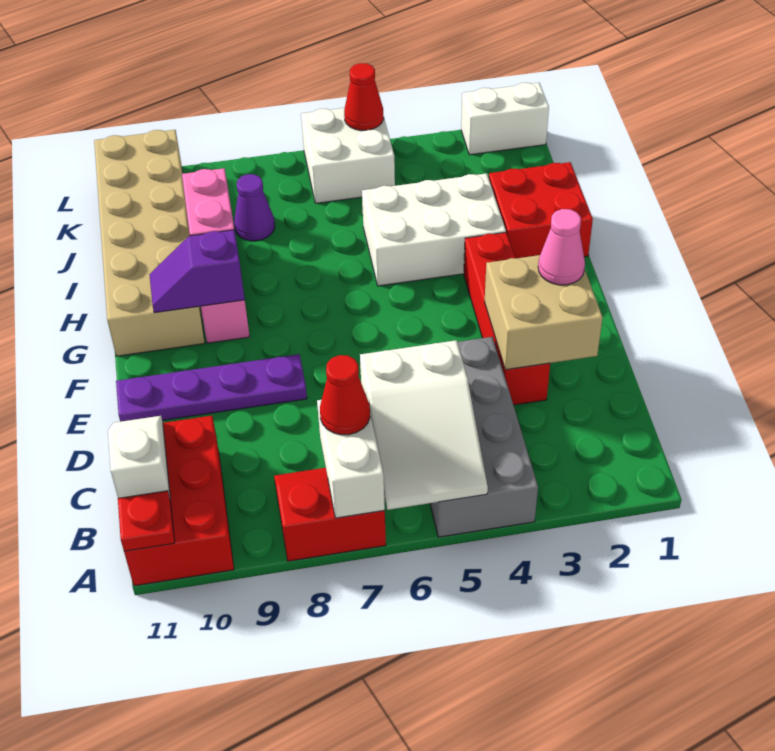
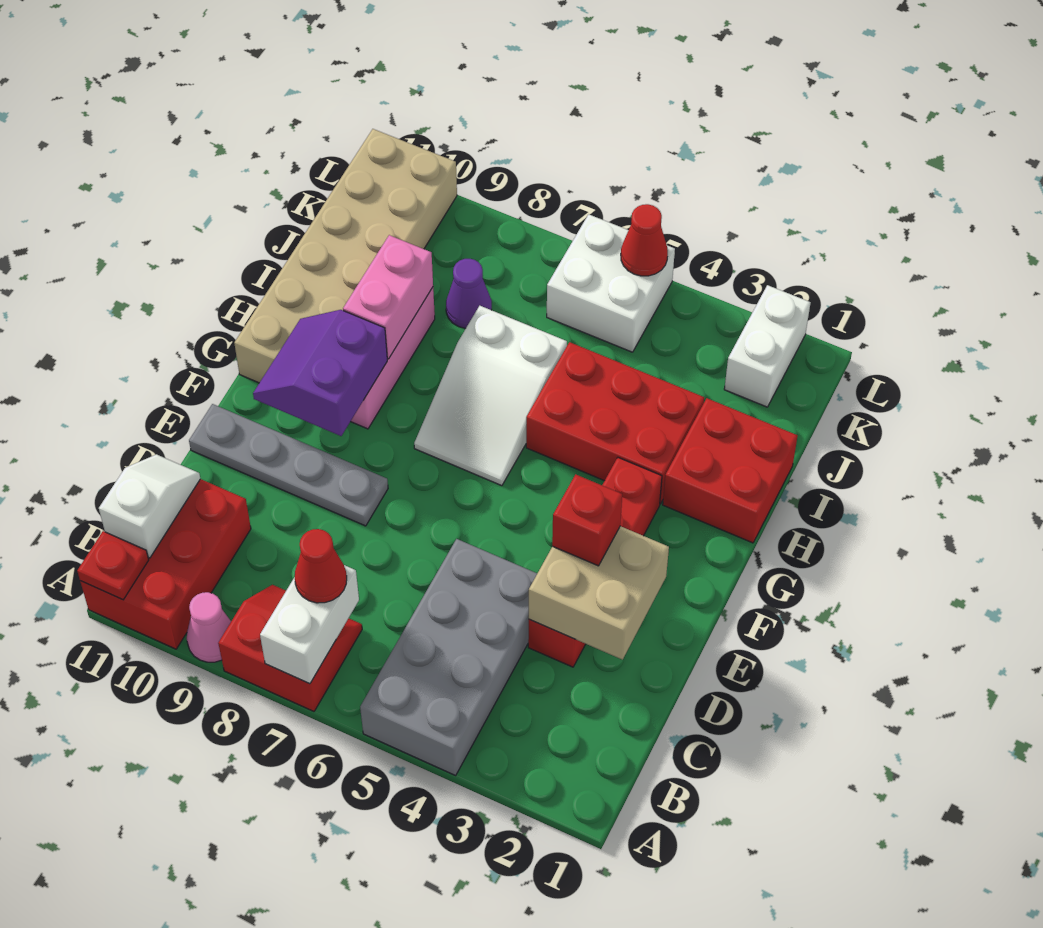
white 2x3 slope [360,340,488,510] -> white 2x3 slope moved to [414,306,567,486]
pink 1x1 cone [538,209,585,285] -> pink 1x1 cone moved to [187,592,231,662]
none -> red 1x1 brick [552,474,622,566]
purple 1x4 plate [116,354,307,422] -> grey 1x4 plate [189,404,388,526]
purple 1x2 slope [149,230,245,313] -> purple 2x2 slope [253,310,387,436]
white 2x3 brick [362,173,506,286] -> red 2x3 brick [526,342,704,504]
white 1x2 brick [461,83,549,155] -> white 1x2 brick turned to [724,285,811,407]

